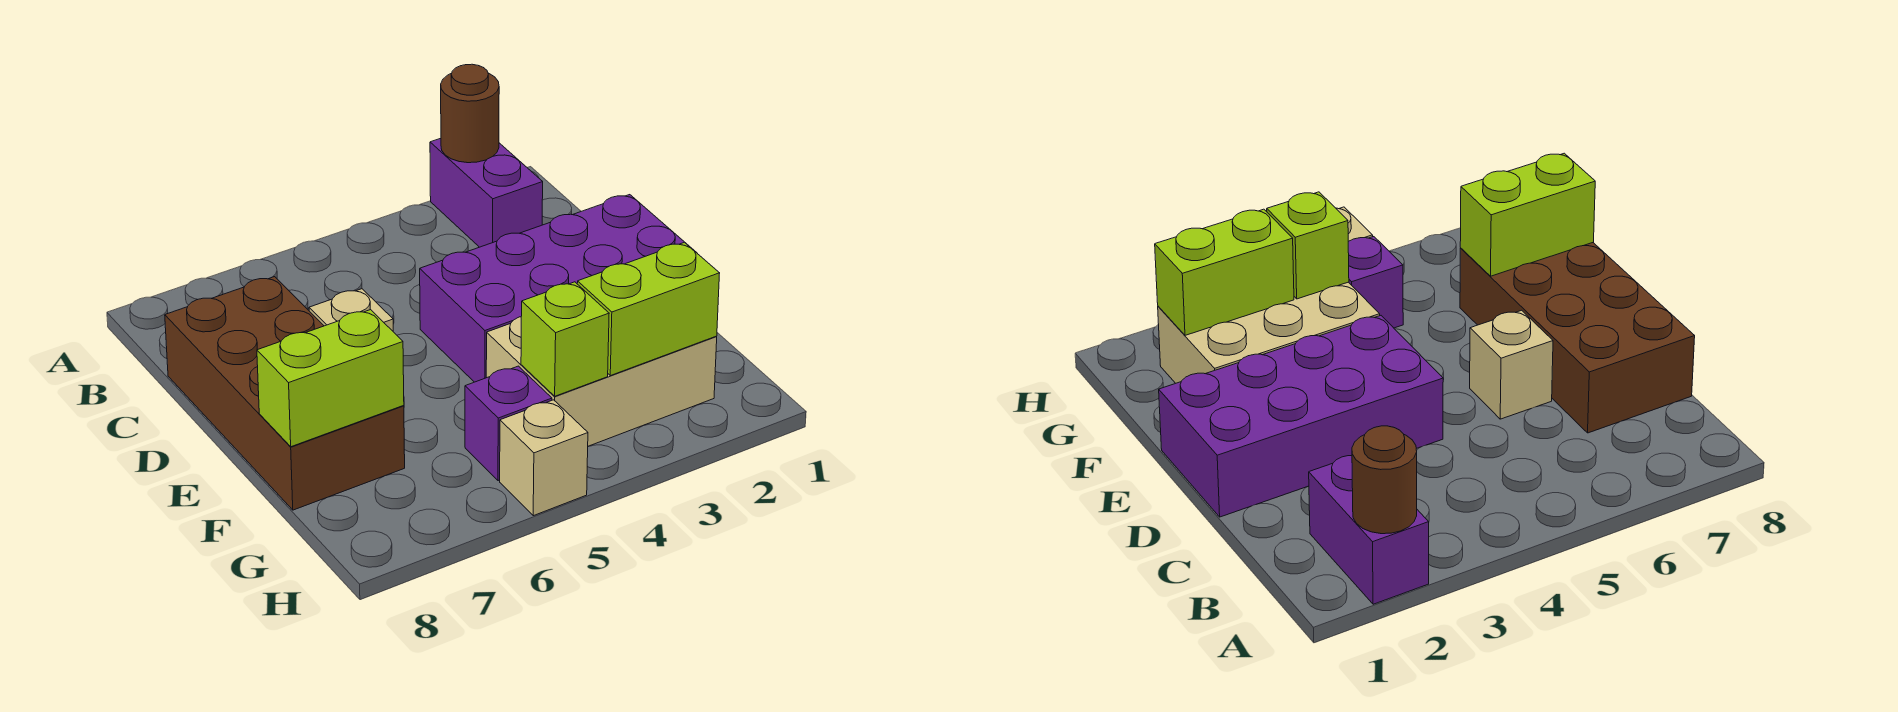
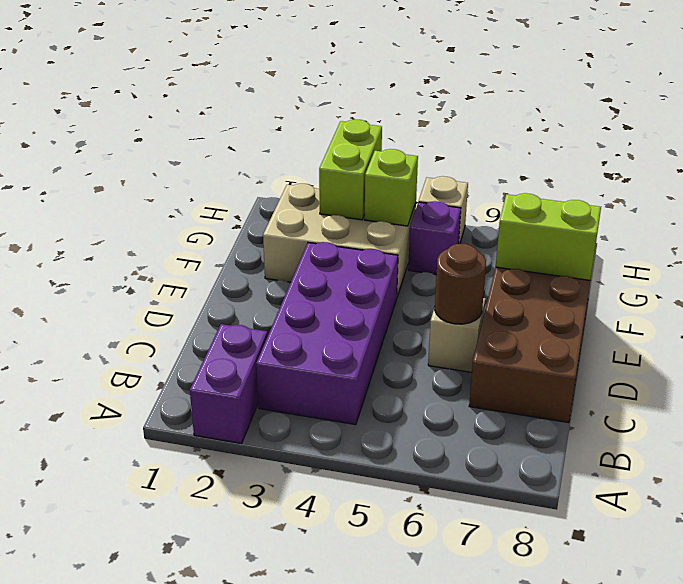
brown 1x1 round brick [441,64,499,163] -> brown 1x1 round brick moved to [435,244,486,324]
purple 2x4 brick [420,195,697,382] -> purple 2x4 brick turned to [256,242,398,425]
lime 1x2 brick [577,242,720,376] -> lime 1x2 brick turned to [319,120,382,220]

